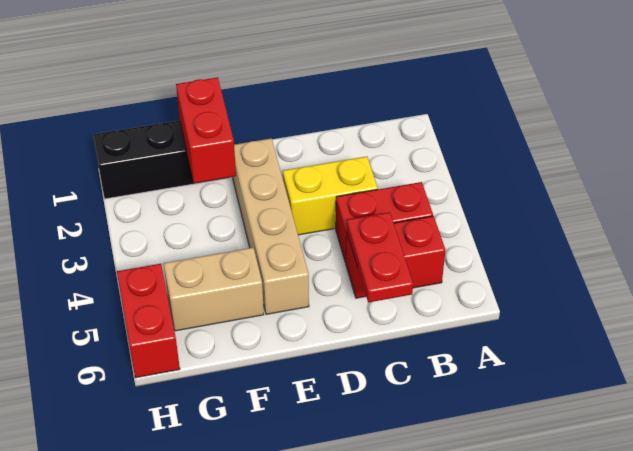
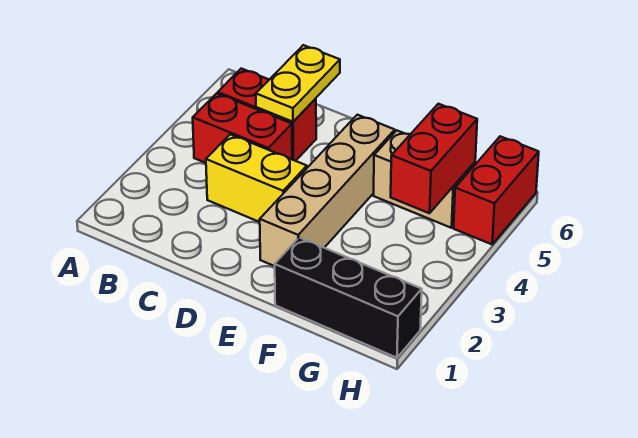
red 1x2 plate [347,212,413,302] -> yellow 1x2 plate [256,45,340,122]
red 1x2 brick [176,77,236,183] -> red 1x2 brick moved to [391,104,477,213]

